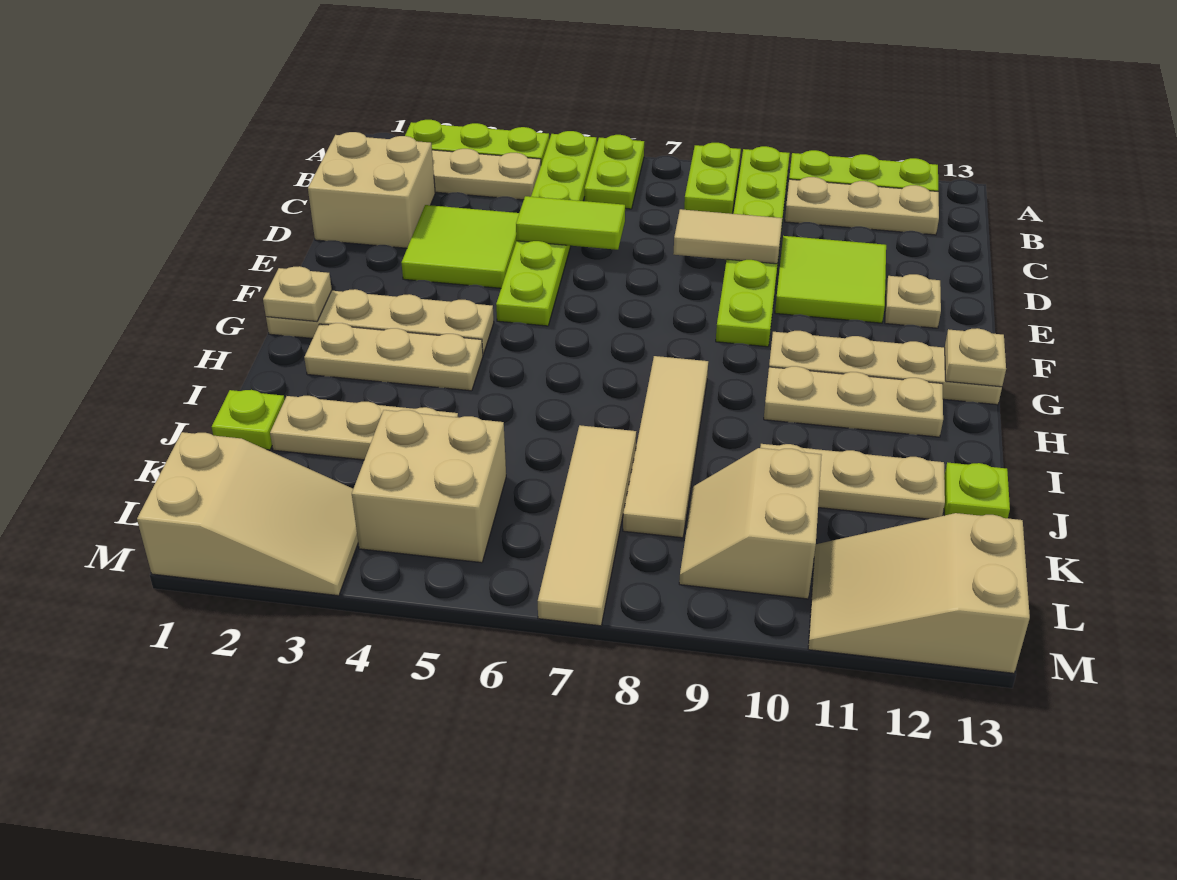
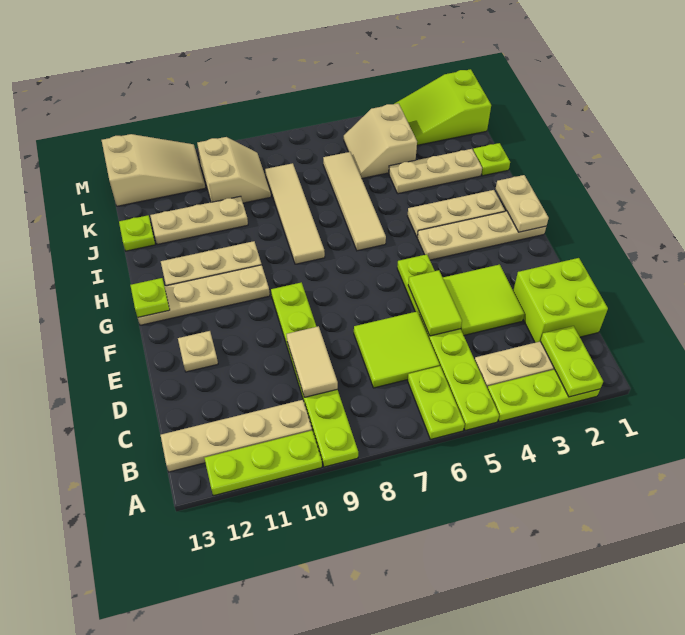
lime 1x2 plate [684,143,741,214] -> lime 1x2 plate moved to [541,326,603,397]
tan 1x3 plate [785,177,939,235] -> tan 1x4 plate [161,400,312,472]
tan 2x2 brick [308,132,435,248] -> lime 2x2 brick [513,258,608,343]
lime 1x2 tile [516,196,625,250] -> lime 1x2 tile turned to [408,270,462,336]
tan 1x2 tile [673,209,782,264] -> tan 1x2 tile turned to [287,326,338,397]
lime 2x2 tile [775,236,886,323] -> lime 2x2 tile moved to [354,312,440,388]
tan 1x1 plate [263,266,332,321] -> tan 1x2 plate [496,175,549,232]
tan 1x1 plate [945,328,1006,387] -> lime 1x1 plate [130,278,170,317]
tan 1x4 tile [538,425,636,626] -> tan 1x4 tile moved to [323,152,386,251]
tan 2x2 brick [352,410,506,563] -> tan 2x2 slope [344,103,417,178]
tan 2x3 slope [137,432,358,596] -> lime 2x3 slope [395,69,491,145]

